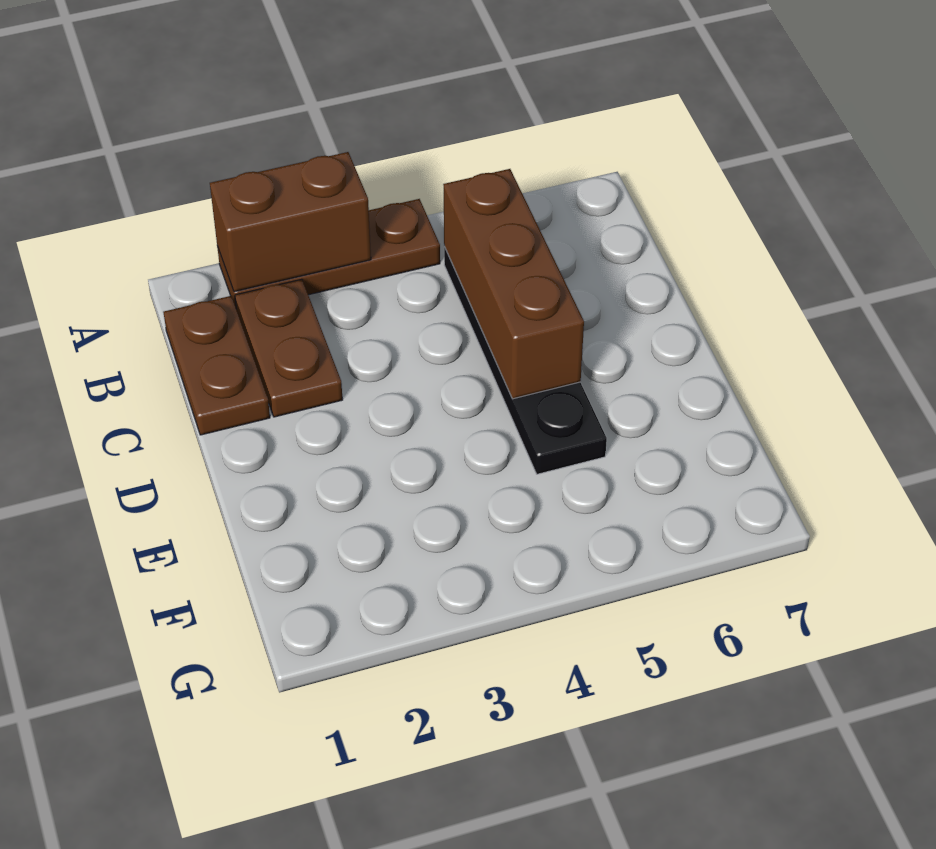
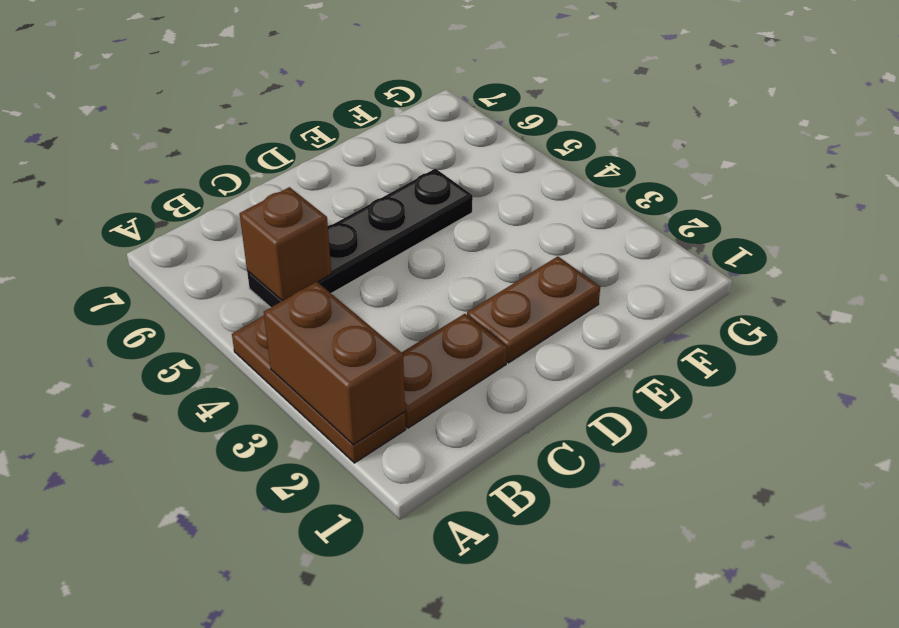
brown 1x2 plate [164,296,270,435] -> brown 1x2 plate moved to [467,256,600,363]
brown 1x3 brick [443,169,584,399] -> brown 1x1 brick [240,187,331,301]

